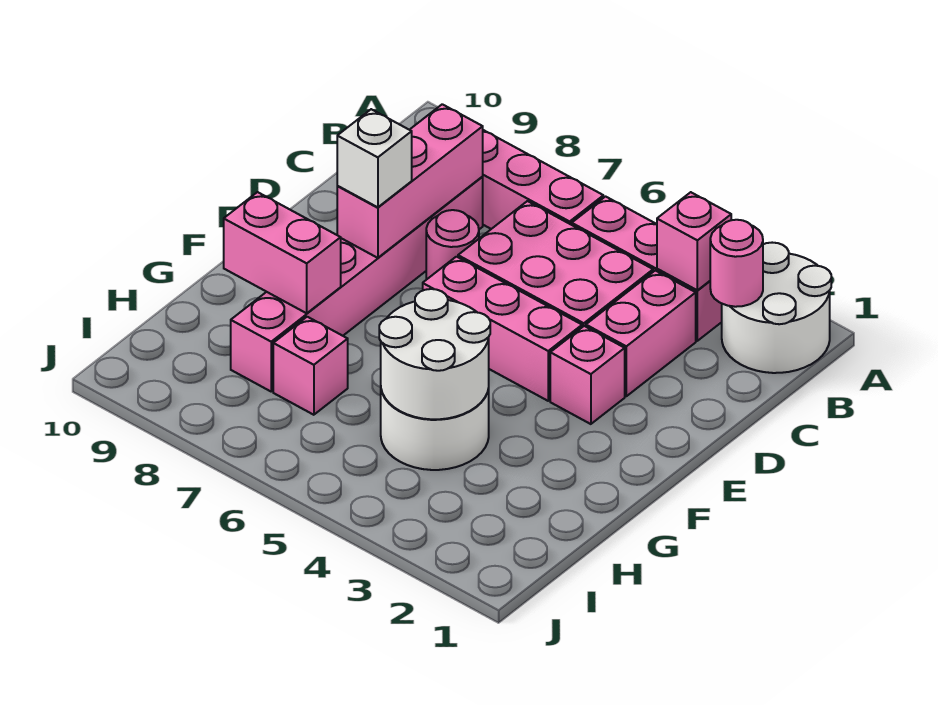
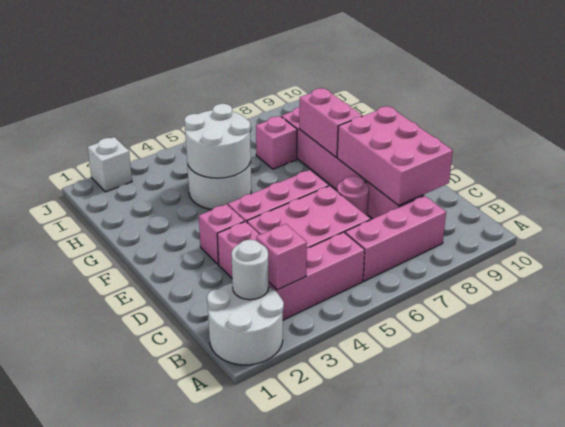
pink 1x1 round brick [710,220,763,307] -> white 1x1 round brick [231,240,269,300]
pink 1x3 brick [337,104,483,258] -> pink 2x3 brick [337,106,453,206]
white 1x1 brick [337,109,412,207] -> white 1x1 brick moved to [88,137,132,192]
pink 1x2 brick [224,192,341,313] -> pink 1x2 brick turned to [299,88,362,157]

